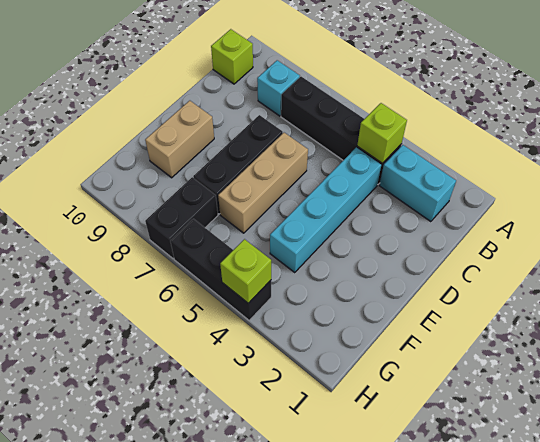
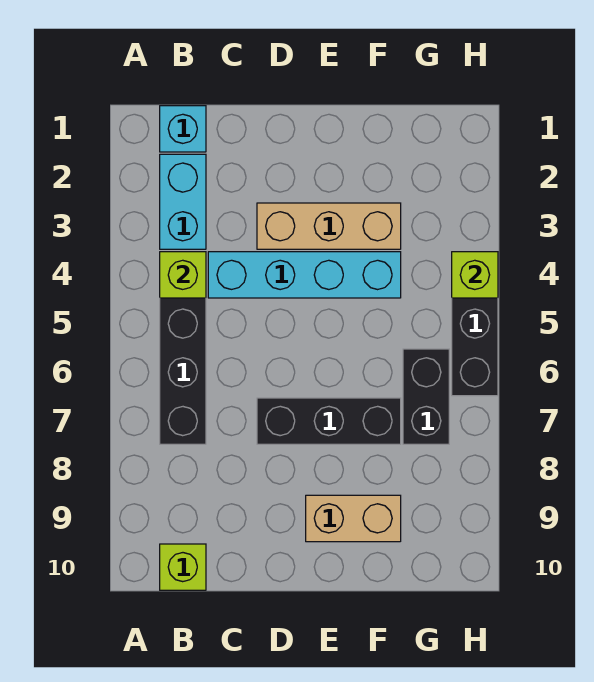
cyan 1x1 brick [257,60,300,116] -> cyan 1x1 brick moved to [160,106,206,152]
tan 1x3 brick [218,133,308,233] -> tan 1x3 brick moved to [257,203,401,249]
black 1x2 brick [145,177,218,259] -> black 1x2 brick turned to [403,349,449,444]

